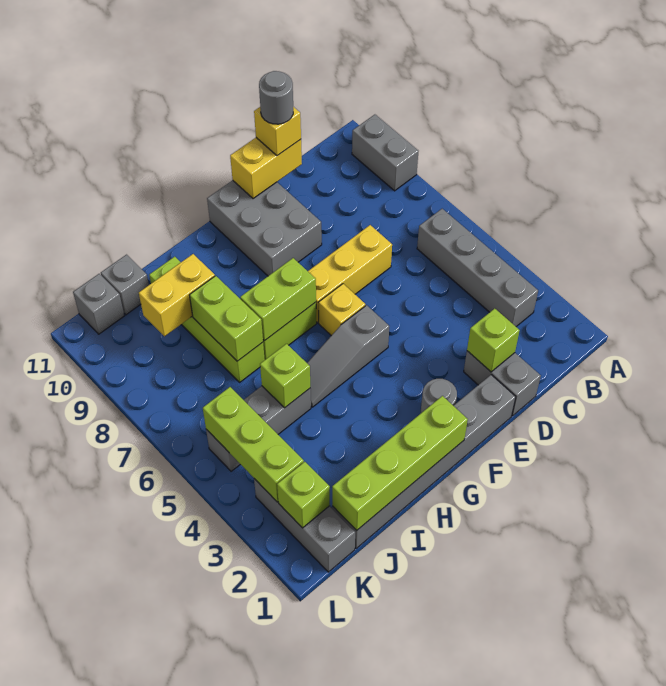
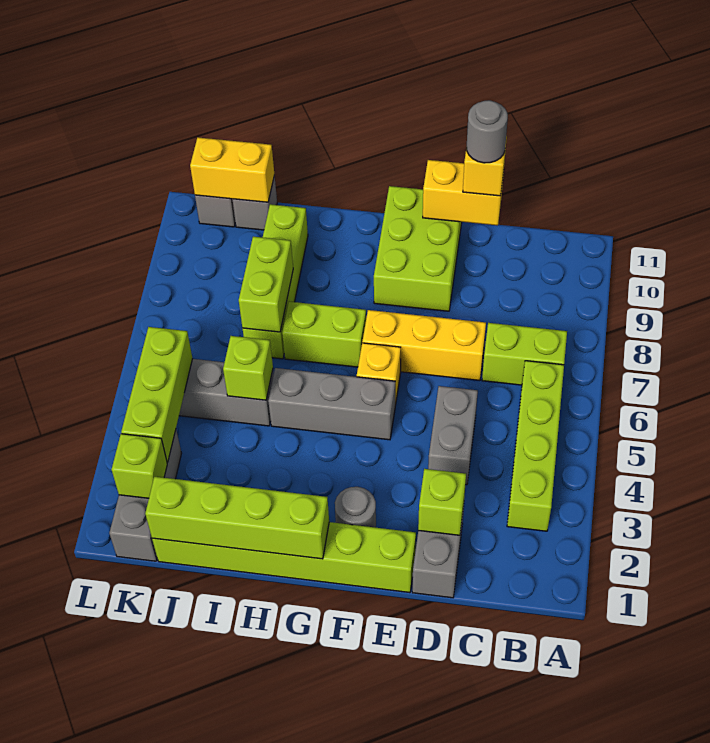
grey 1x2 brick [352,115,418,191] -> grey 1x2 brick moved to [428,386,478,485]
grey 1x4 brick [417,209,538,326] -> lime 1x4 brick [507,361,564,531]
grey 1x6 brick [332,375,516,549] -> lime 1x6 brick [152,522,416,593]
grey 2x3 brick [207,180,322,276] -> lime 2x3 brick [374,186,462,311]
grey 1x3 slope [307,305,389,407] -> grey 1x3 brick [268,368,395,440]
lime 1x2 brick [240,258,316,341] -> lime 1x2 brick moved to [482,323,567,385]
yellow 1x2 brick [139,254,215,336] -> yellow 1x2 brick moved to [190,138,274,202]

